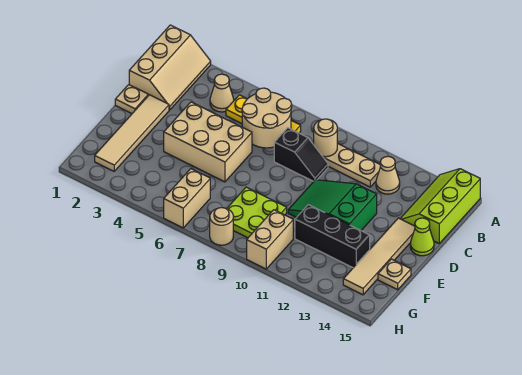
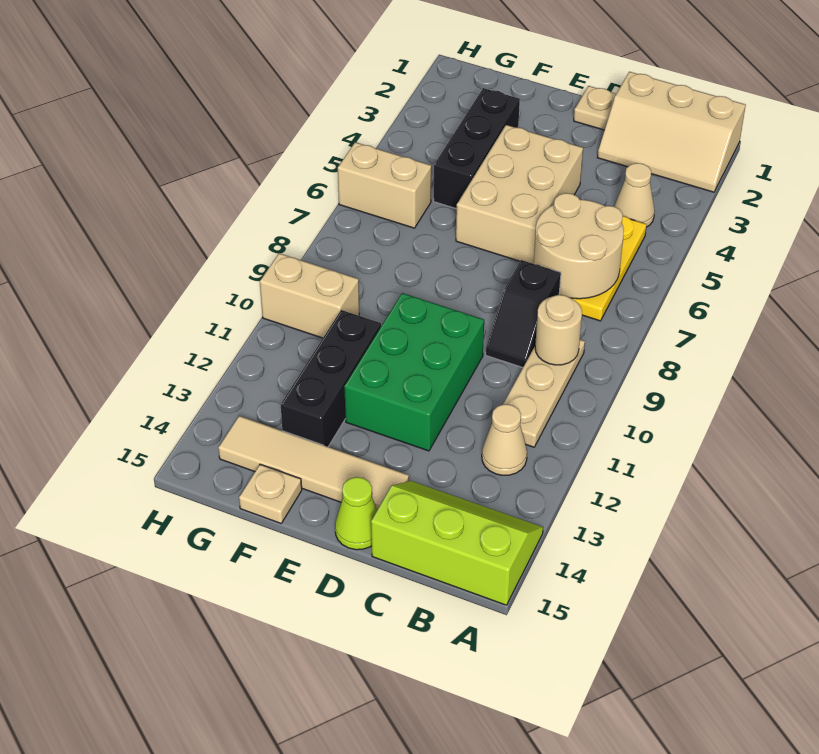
tan 1x4 tile [95,95,169,171] -> none
green 2x3 slope [288,180,377,230] -> green 2x3 brick [344,293,484,451]
none -> black 1x3 brick [434,88,520,209]
lime 2x2 plate [227,187,287,238] -> none
tan 1x1 round brick [210,208,233,245] -> none

